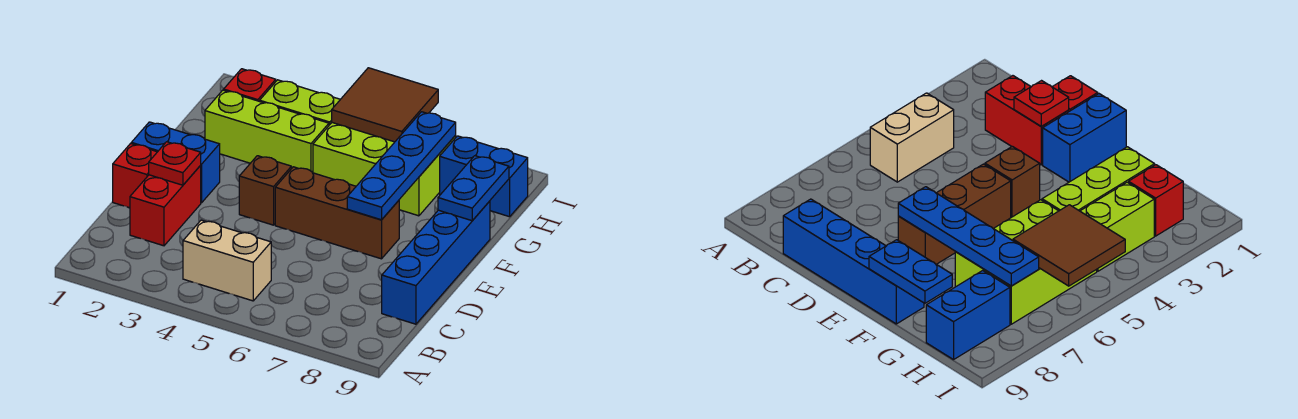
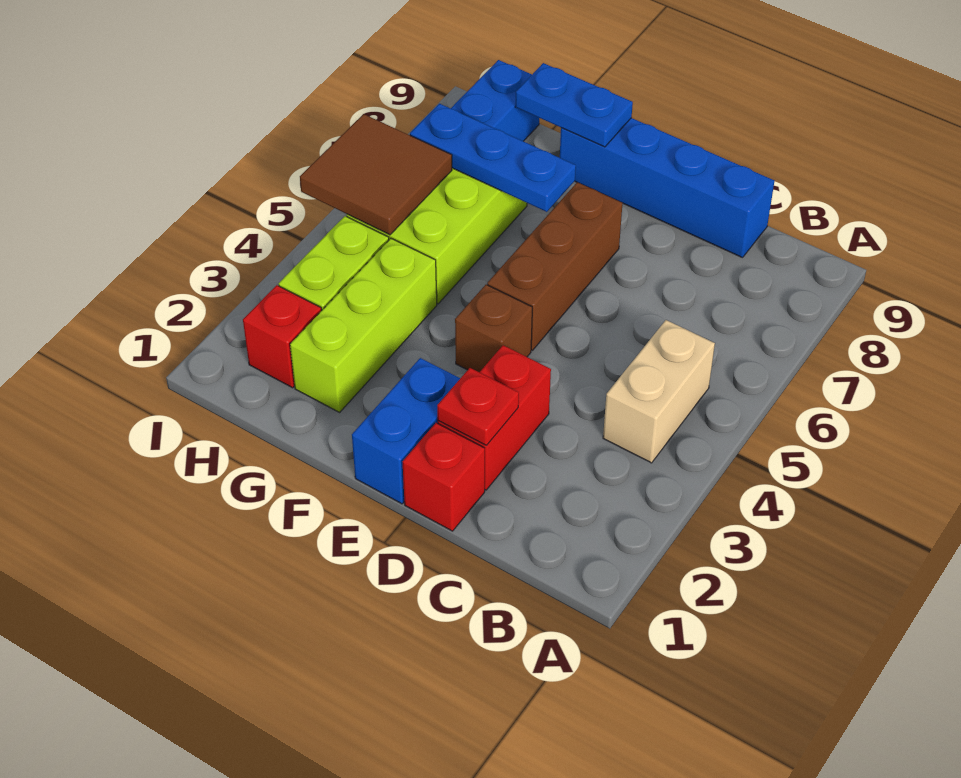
red 1x2 brick [130,166,201,246] -> red 1x2 brick turned to [438,345,551,490]
blue 1x4 plate [347,112,456,220] -> blue 1x3 plate [410,104,576,212]

